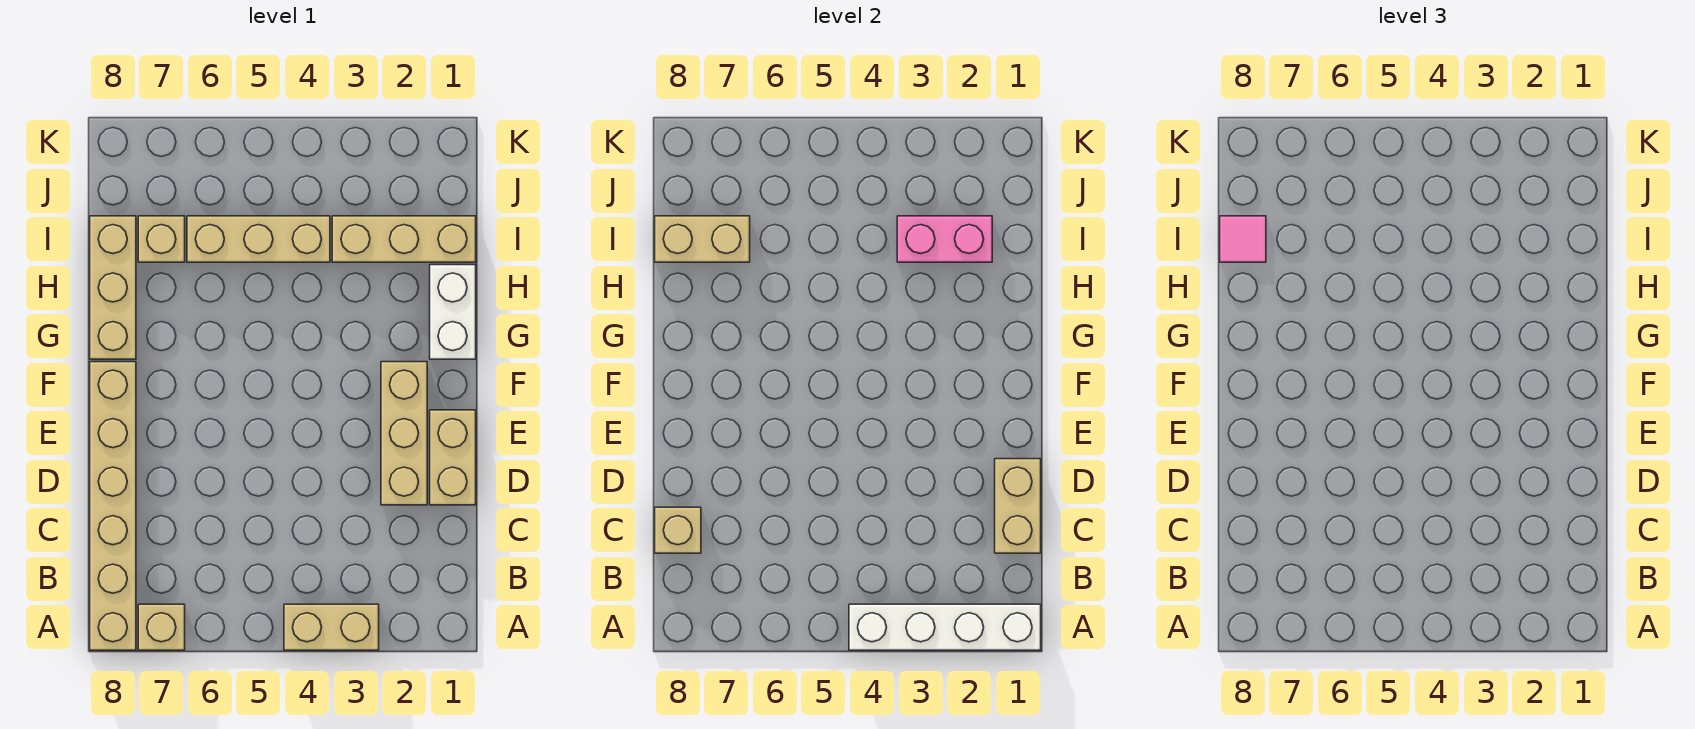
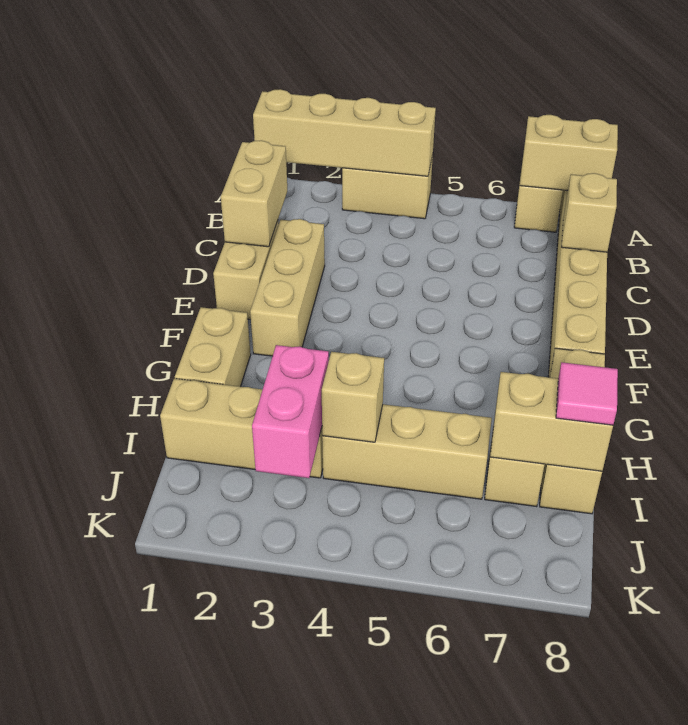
white 1x4 brick [849,604,1041,650] -> tan 1x4 brick [253,89,436,176]
none -> tan 1x2 brick [520,115,618,190]
white 1x2 brick [430,265,476,359] -> tan 1x2 brick [175,307,251,387]
pink 1x2 brick [897,216,992,262] -> pink 1x2 brick turned to [252,345,329,478]
none -> tan 1x1 brick [322,352,384,442]

